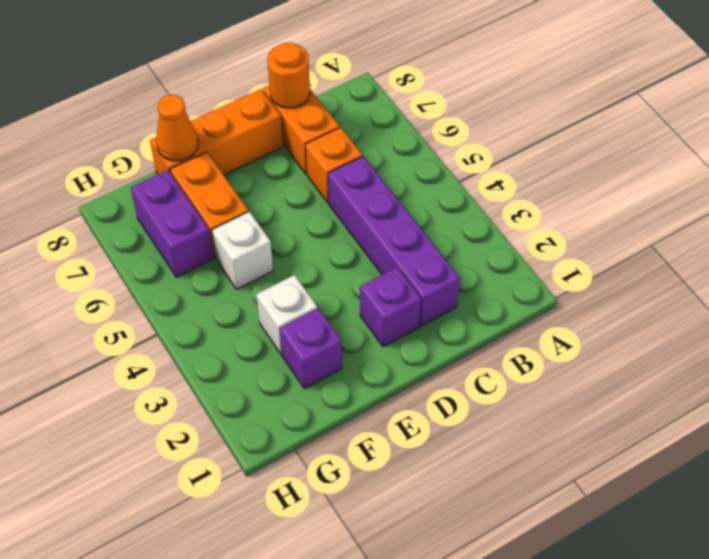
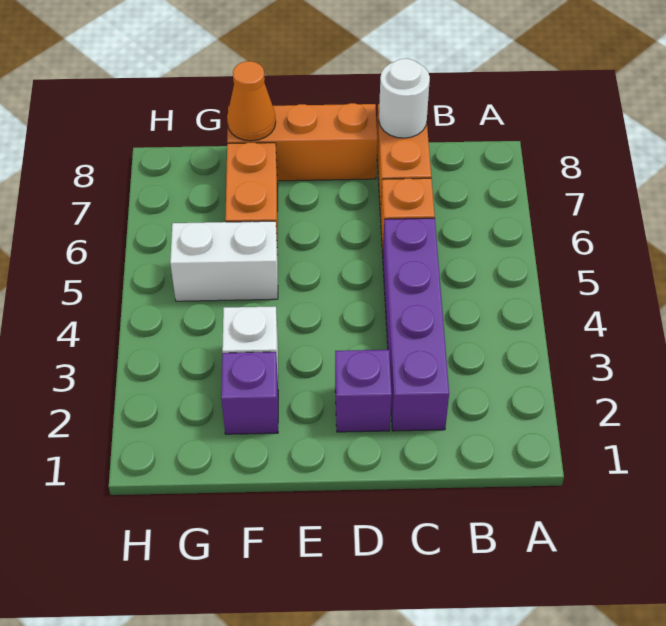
orange 1x1 round brick [267,42,310,108] -> white 1x1 round brick [379,59,430,138]
white 1x1 brick [212,212,273,289] -> white 1x2 brick [170,221,278,301]
purple 1x2 brick [131,170,213,277] -> none

